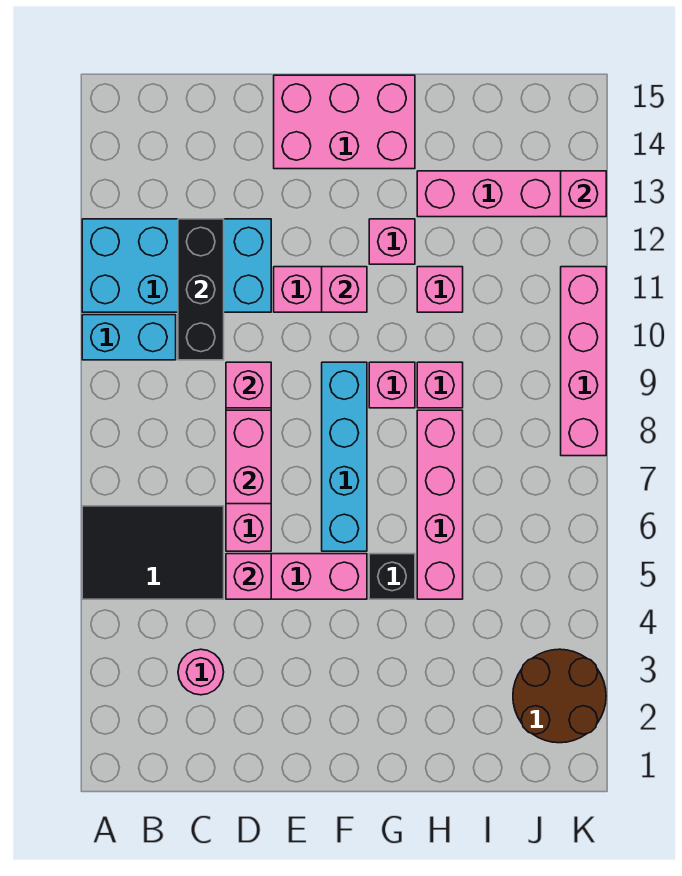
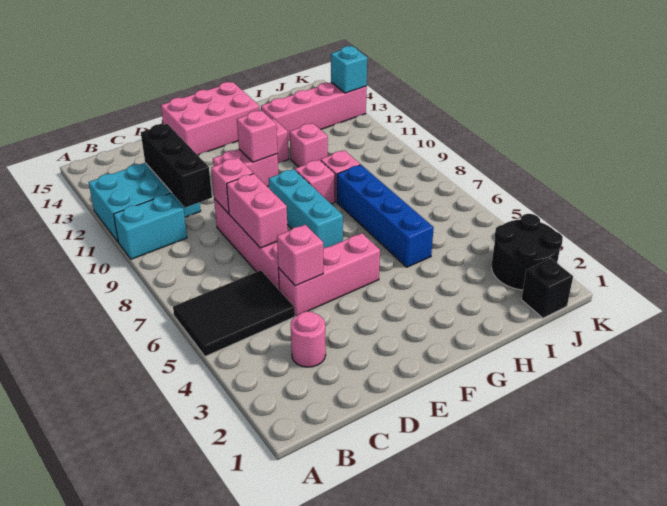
cyan 2x4 brick [82,219,271,312] -> cyan 2x3 brick [89,163,201,242]
cyan 1x4 brick [322,362,367,551] -> cyan 1x3 brick [269,169,343,248]
black 1x1 brick [369,554,415,599] -> black 1x1 brick moved to [521,258,573,318]
pink 1x4 brick [417,410,463,599] -> blue 1x4 brick [337,165,434,267]
brown 2x2 round brick [513,649,606,743] -> black 2x2 round brick [492,214,563,290]
pink 1x4 brick [561,267,606,456] -> none
pink 1x1 brick [561,171,606,217] -> cyan 1x1 brick [331,46,367,93]

